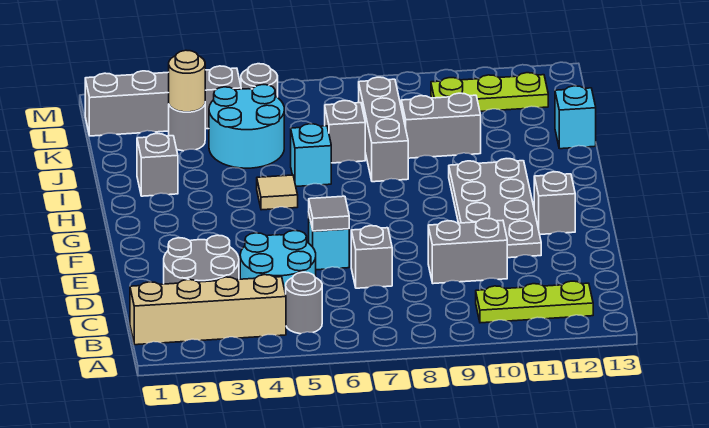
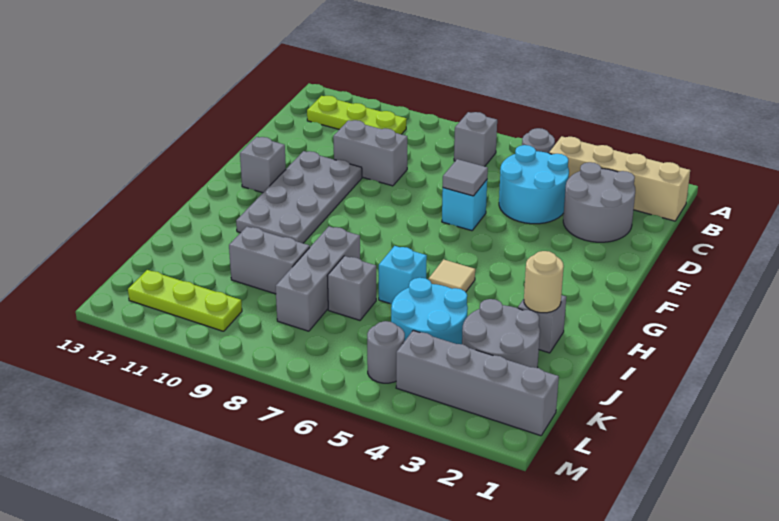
grey 1x1 brick [351,226,392,288] -> grey 1x1 brick moved to [454,112,497,167]
cyan 1x1 brick [555,86,596,149] -> none
grey 1x1 round brick [169,105,205,151] -> grey 2x2 round brick [462,299,540,368]
tan 1x1 round brick [169,50,205,112] -> tan 1x1 round brick moved to [524,251,564,313]

